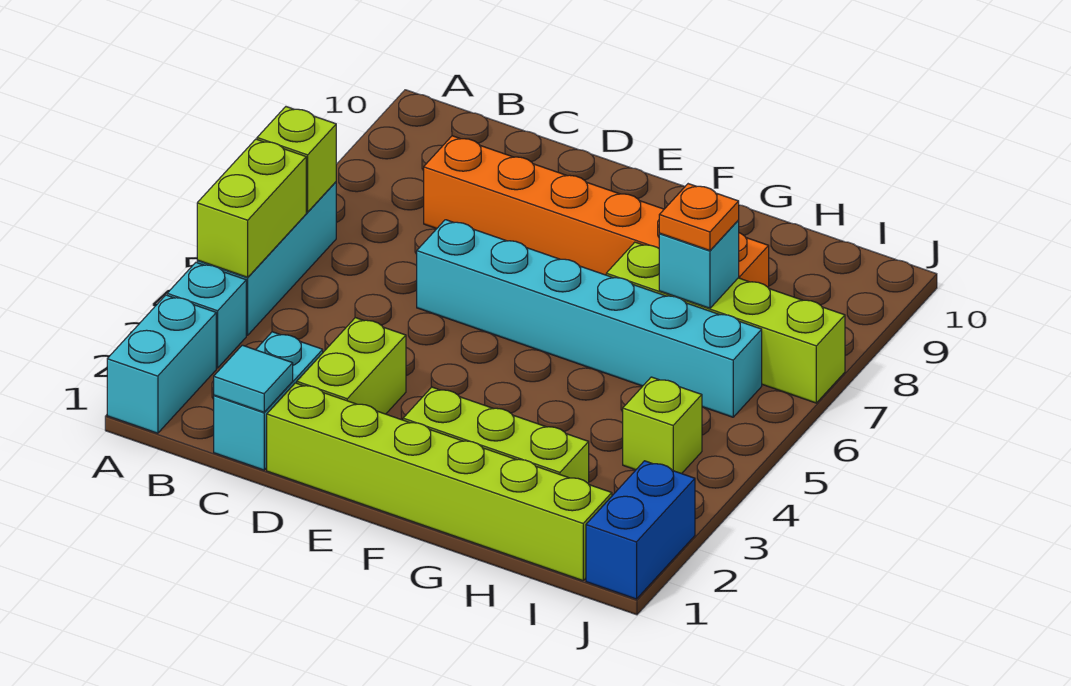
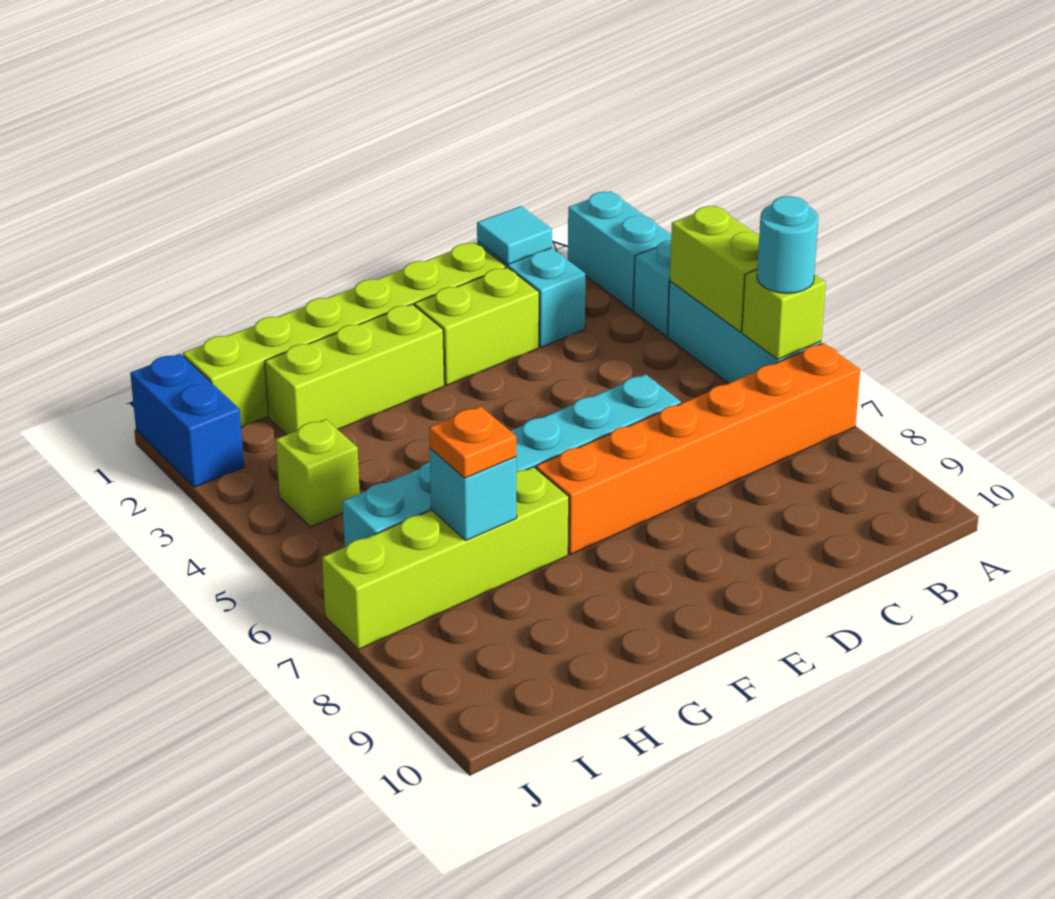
none -> cyan 1x1 round brick [757,196,818,293]
orange 1x6 brick [424,136,769,288] -> orange 1x6 brick moved to [536,343,860,554]
lime 1x2 brick [297,318,406,414] -> lime 1x2 brick turned to [414,267,539,385]

